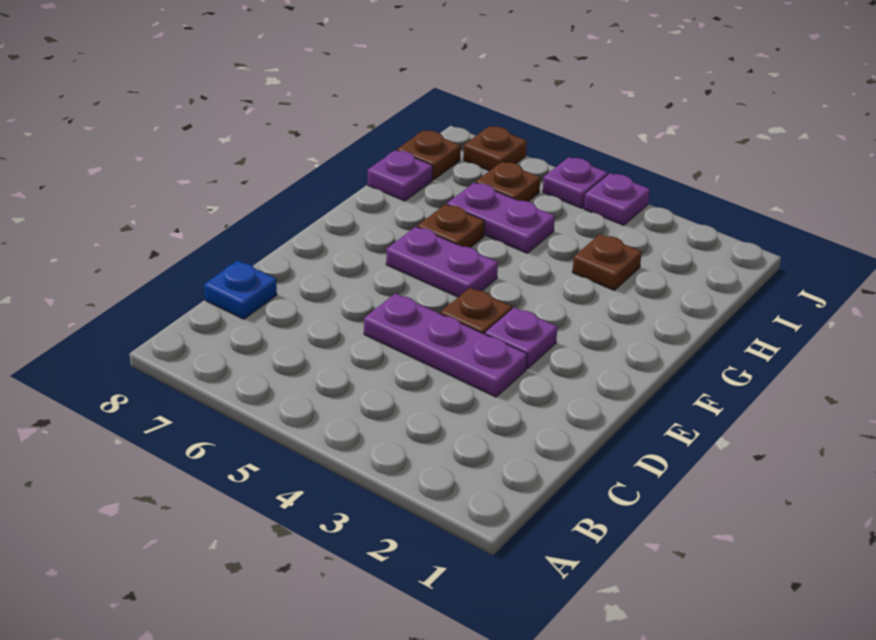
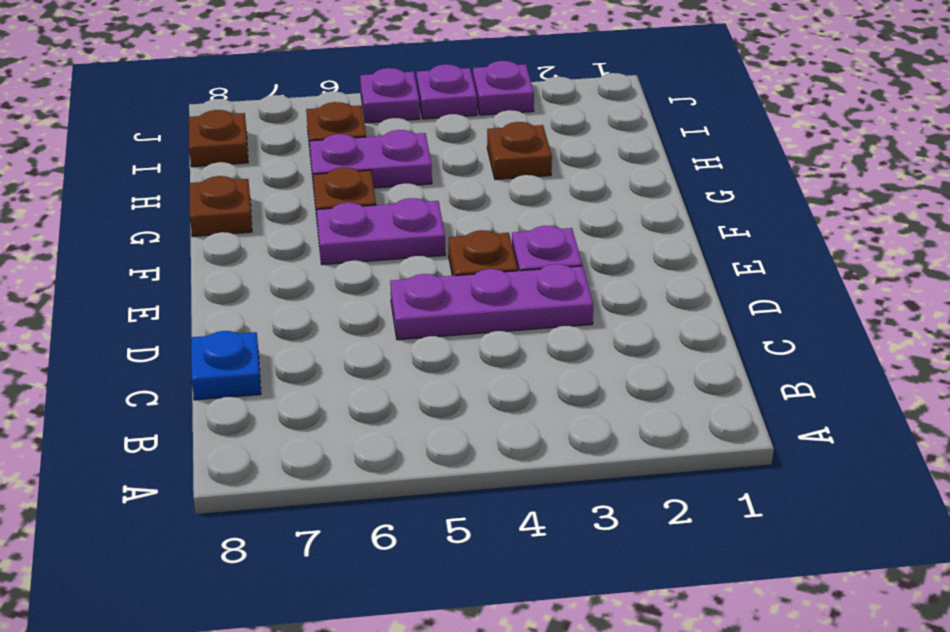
purple 1x1 plate [368,150,433,201] -> purple 1x1 plate moved to [473,61,534,115]
brown 1x1 plate [463,126,527,171] -> brown 1x1 plate moved to [189,176,252,237]

